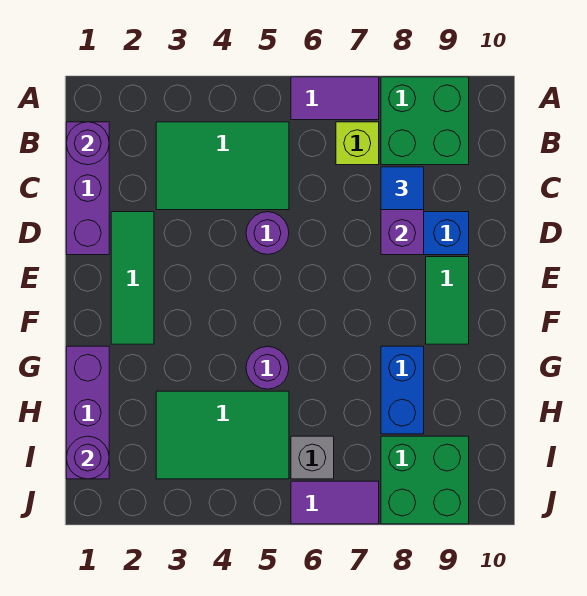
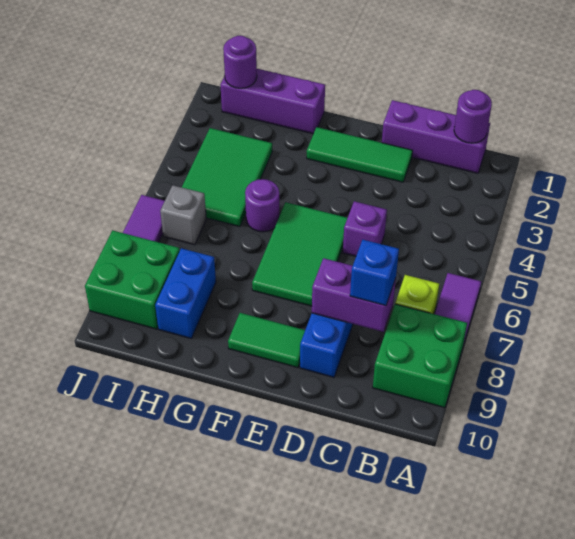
green 2x3 tile [156,122,289,210] -> green 2x3 tile moved to [252,202,347,306]
blue 1x1 tile [381,167,424,210] -> blue 1x1 brick [350,240,399,306]
purple 1x1 round brick [246,212,289,254] -> purple 1x1 brick [343,201,387,256]
blue 1x2 brick [381,346,424,434] -> blue 1x2 brick turned to [155,248,216,339]

